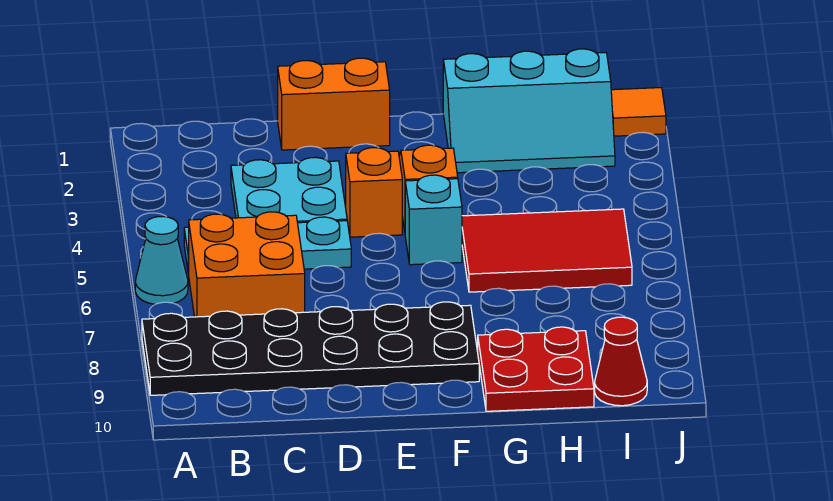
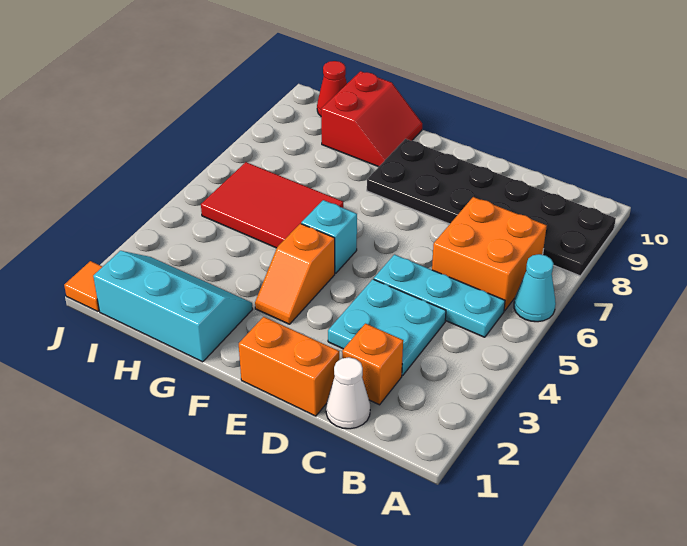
none -> white 1x1 cone [326,357,370,429]
orange 1x1 brick [346,148,402,237] -> orange 1x1 brick moved to [342,324,403,405]
red 2x2 plate [478,327,594,411] -> red 2x2 slope [321,71,422,167]

